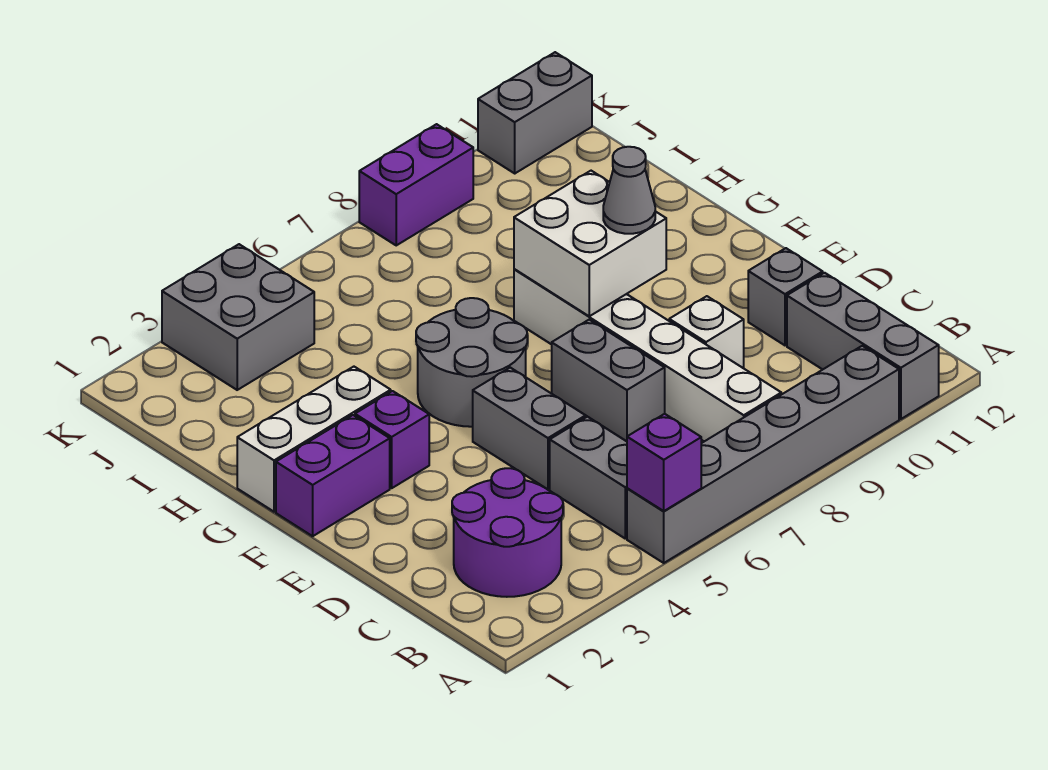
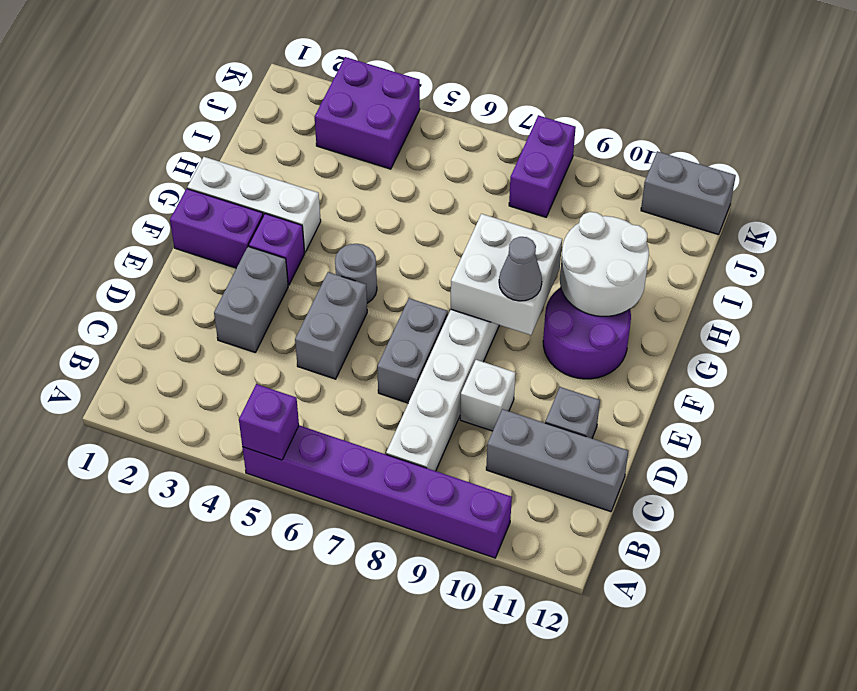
grey 1x6 brick [627,346,899,563] -> purple 1x6 brick [242,425,512,558]
grey 1x3 brick [787,273,939,419] -> grey 1x3 brick turned to [486,409,628,512]
purple 2x2 round brick [452,468,563,597] -> purple 2x2 round brick moved to [543,287,631,379]
grey 1x2 brick [550,417,627,538] -> grey 1x2 brick moved to [214,246,288,353]
grey 2x2 round brick [416,298,527,427] -> grey 1x1 round brick [335,244,377,303]
none -> white 2x2 round brick [560,212,649,316]
grey 2x2 brick [162,244,314,390] -> purple 2x2 brick [315,57,420,169]
purple 1x2 brick [359,124,473,245] -> purple 1x2 brick turned to [509,115,576,217]

